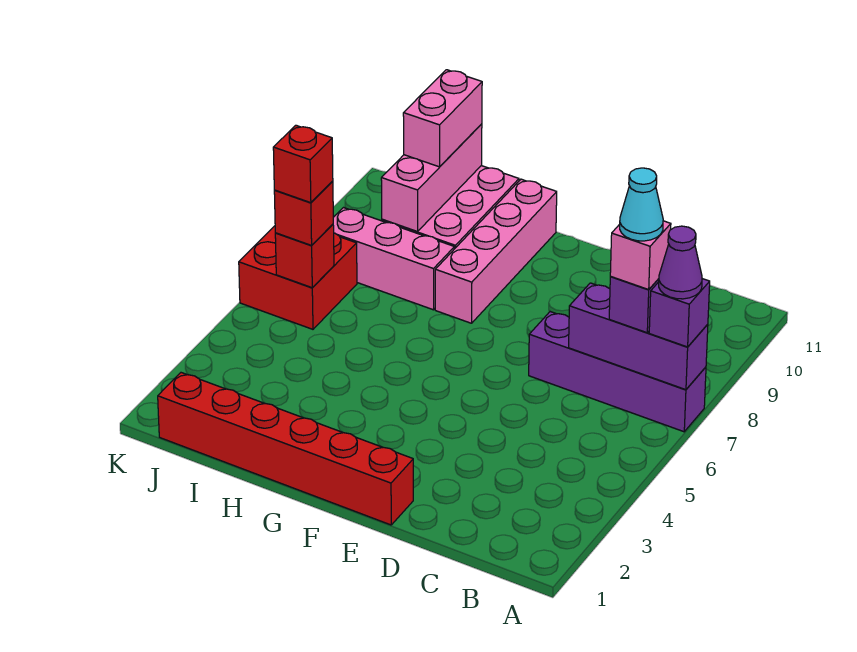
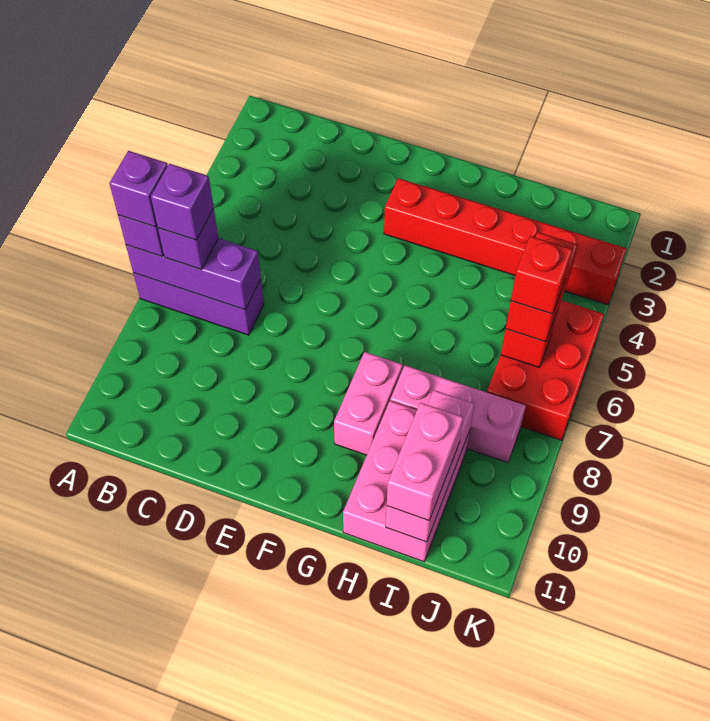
purple 1x4 brick [529,312,706,432] -> purple 1x3 brick [133,273,264,335]
purple 1x1 cone [659,226,702,299] -> purple 1x1 brick [109,151,168,227]
pink 1x1 brick [610,221,671,290] -> purple 1x1 brick [151,164,214,240]
cyan 1x1 cone [620,168,663,241] -> none
red 1x6 brick [158,373,413,525] -> red 1x6 brick moved to [384,178,627,305]
pink 1x4 brick [435,179,557,323] -> pink 1x2 brick [334,352,403,455]
red 2x2 brick [239,226,357,329] -> red 2x3 brick [487,300,604,440]
red 1x1 brick [274,181,333,245] -> red 1x2 brick [506,232,578,342]

